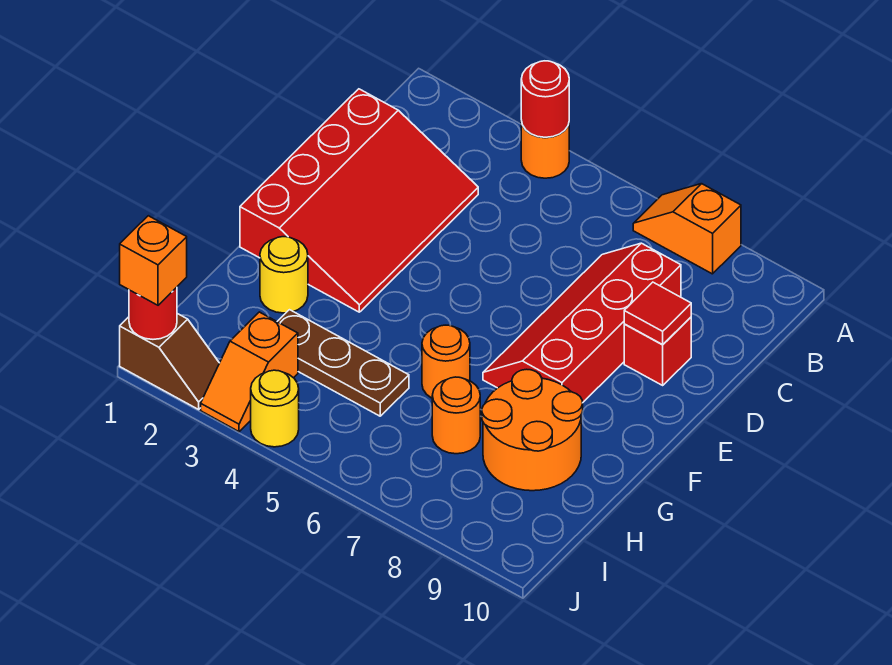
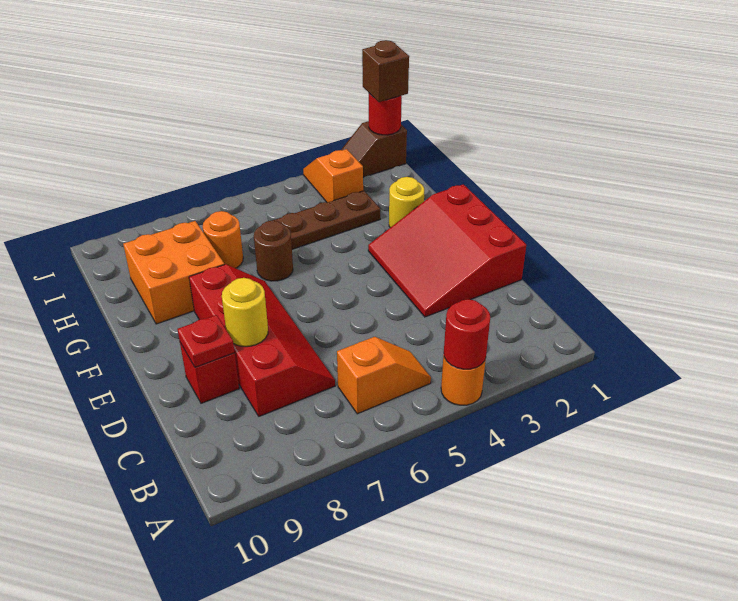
orange 1x2 slope [633,184,741,274] -> orange 1x2 slope moved to [337,337,431,414]
red 3x4 slope [240,89,478,312] -> red 3x3 slope [368,184,526,317]
red 1x1 tile [624,282,691,344] -> red 1x1 plate [178,315,235,367]
orange 1x1 round brick [422,325,470,398] -> brown 1x1 round brick [254,221,293,281]
orange 2x2 round brick [482,369,583,491] -> orange 2x2 brick [123,221,224,324]
orange 1x1 brick [120,216,187,305] -> brown 1x1 brick [362,40,409,102]
yellow 1x1 round brick [251,370,299,447] -> yellow 1x1 round brick moved to [222,278,268,347]

